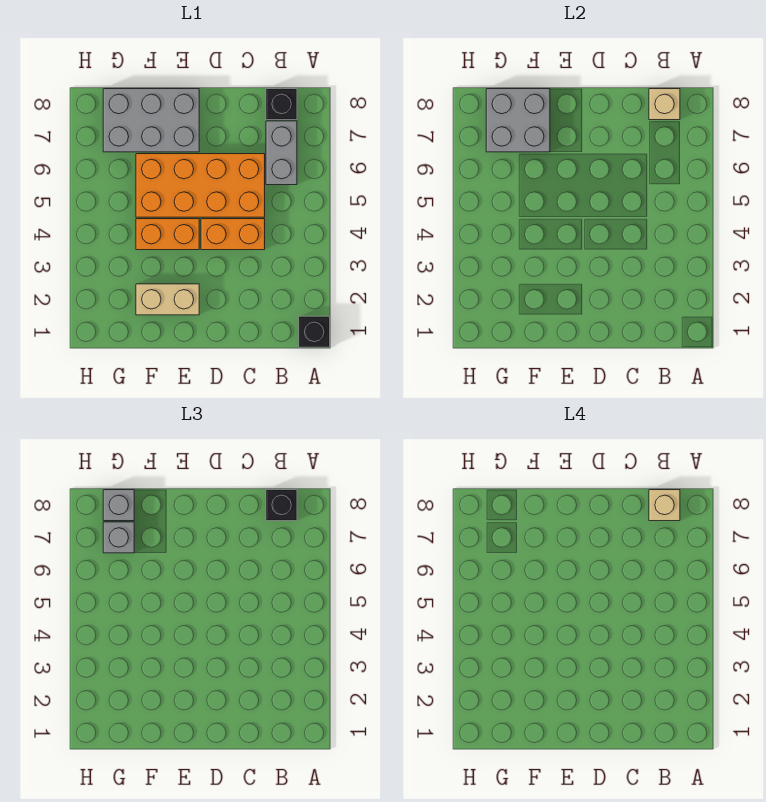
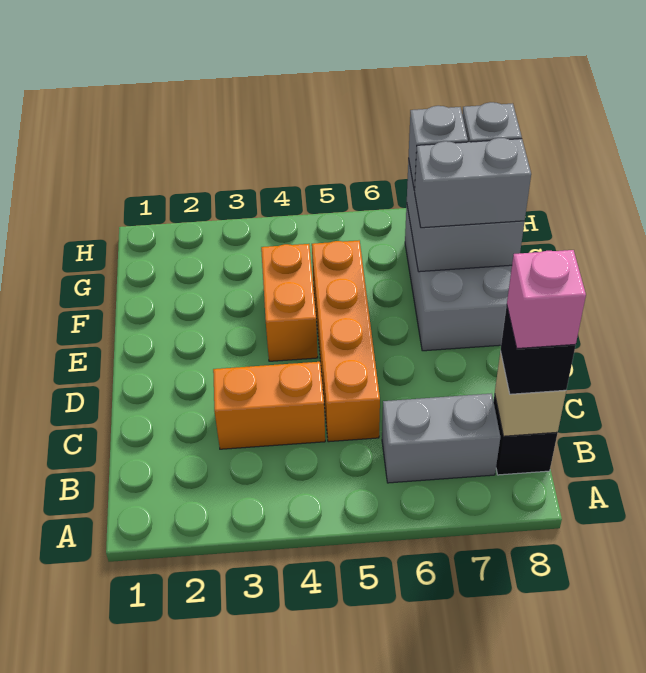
black 1x1 brick [299,316,330,347] -> none
tan 1x1 brick [649,490,680,521] -> pink 1x1 brick [507,250,586,349]
orange 1x2 brick [201,219,265,250] -> orange 1x2 brick turned to [213,362,325,449]
orange 2x4 brick [136,154,265,217] -> orange 1x4 brick [312,241,380,442]
tan 1x2 brick [136,284,199,315] -> none
none -> grey 1x2 brick [414,138,531,228]

